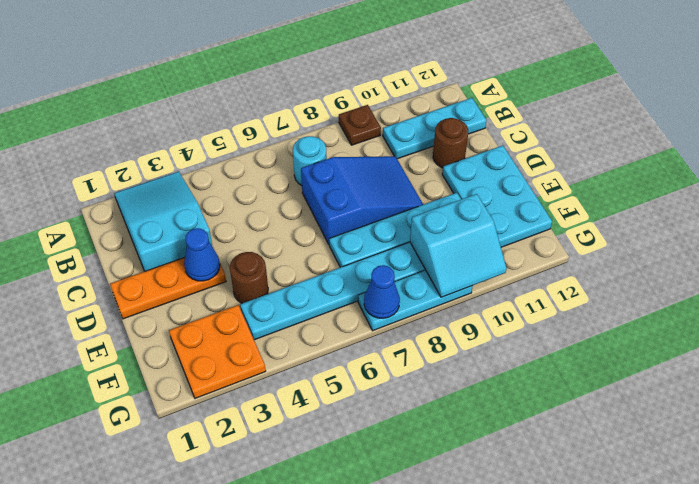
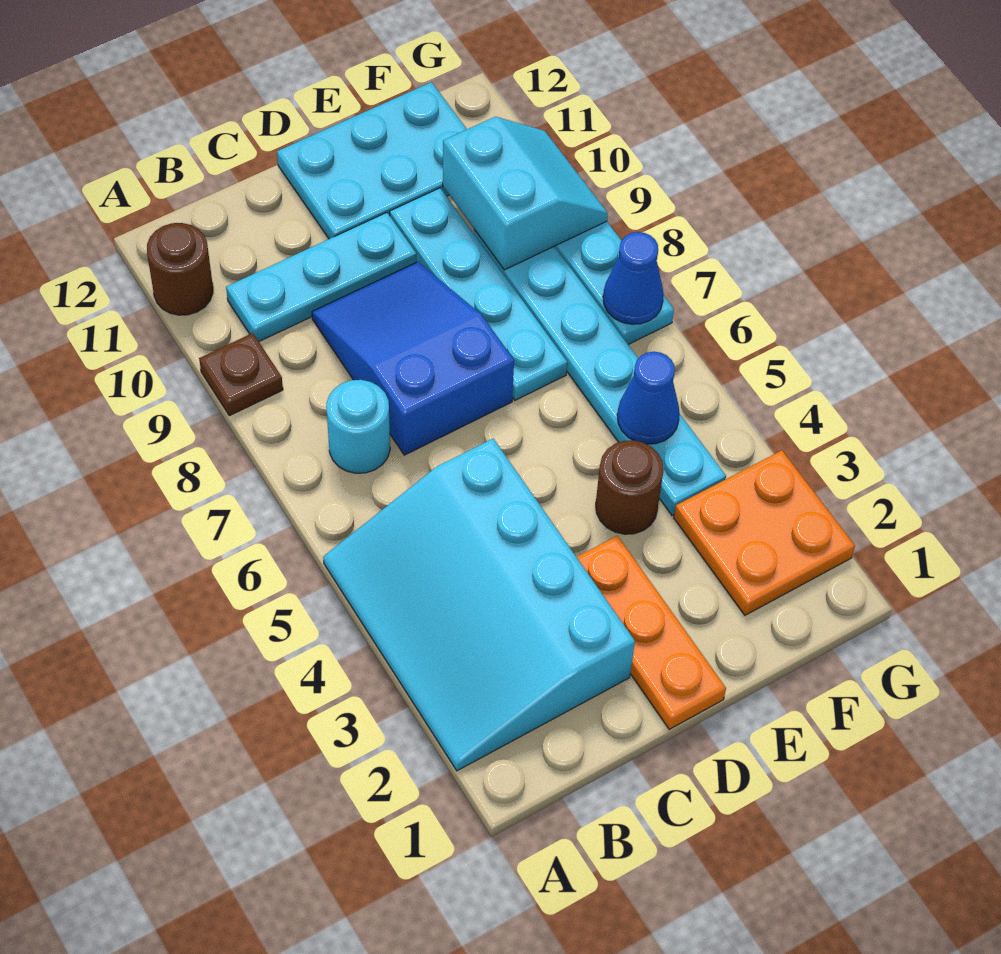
cyan 2x3 slope [114,172,213,271] -> cyan 3x4 slope [323,439,635,771]
cyan 1x3 plate [383,98,487,159] -> cyan 1x3 plate turned to [226,213,417,341]
brown 1x1 round brick [433,118,468,168] -> brown 1x1 round brick moved to [147,223,213,315]
blue 1x1 cone [184,228,220,281] -> blue 1x1 cone moved to [617,352,680,444]

